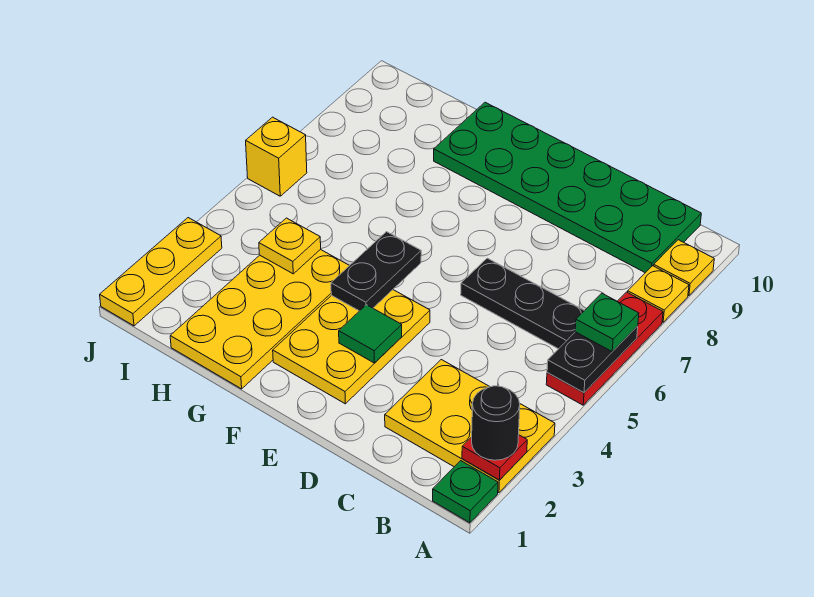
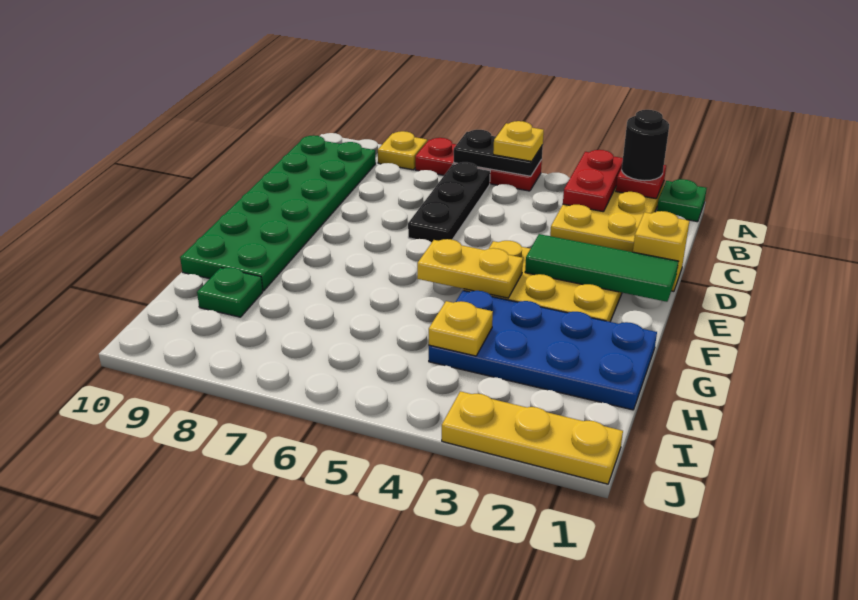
none -> red 1x2 plate [563,150,623,212]
green 1x1 plate [575,293,639,352] -> green 1x1 plate moved to [197,267,263,317]
yellow 1x1 plate [654,240,714,296] -> yellow 1x1 plate moved to [493,121,544,161]
green 1x1 tile [339,305,402,363] -> green 1x3 tile [525,234,679,302]
black 1x2 plate [331,232,421,311] -> yellow 1x2 plate [417,239,523,298]
yellow 2x4 plate [170,249,350,389] -> blue 2x4 plate [429,291,657,410]
yellow 1x1 brick [246,117,307,196] -> yellow 1x1 brick moved to [633,211,690,291]

